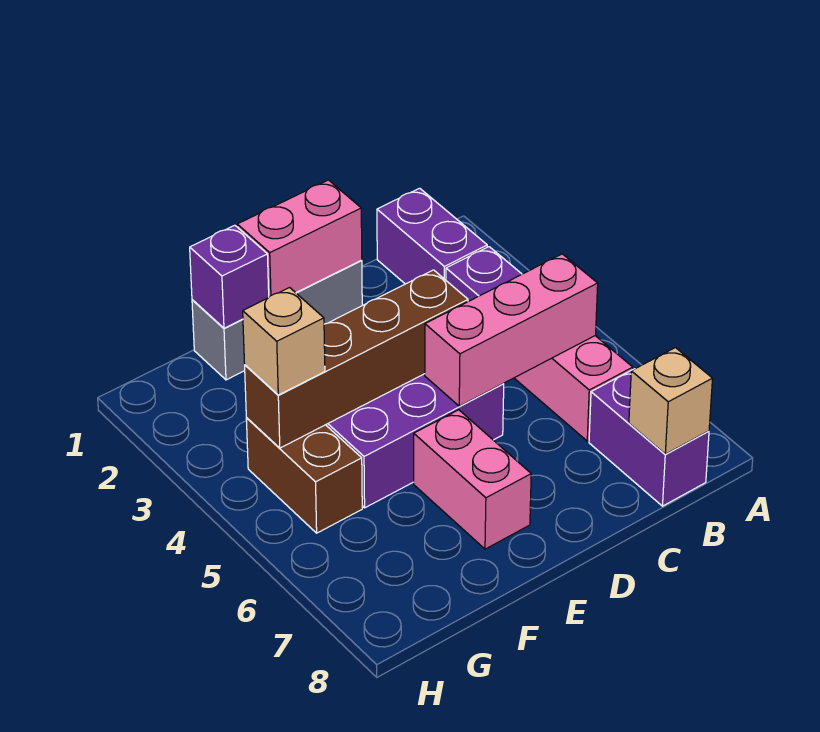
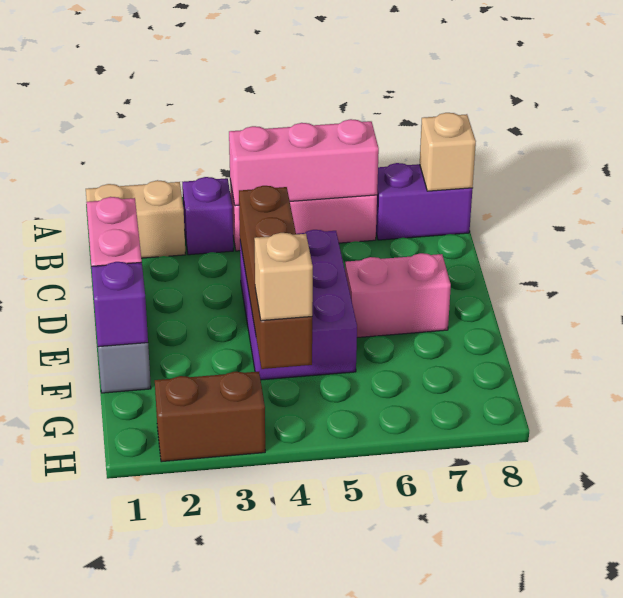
purple 1x2 brick [377,188,487,284] -> tan 1x2 brick [86,180,186,258]
pink 1x3 brick [425,254,598,406] -> pink 1x3 brick turned to [229,119,379,206]
brown 1x2 brick [246,418,362,533] -> brown 1x2 brick moved to [155,372,265,462]

